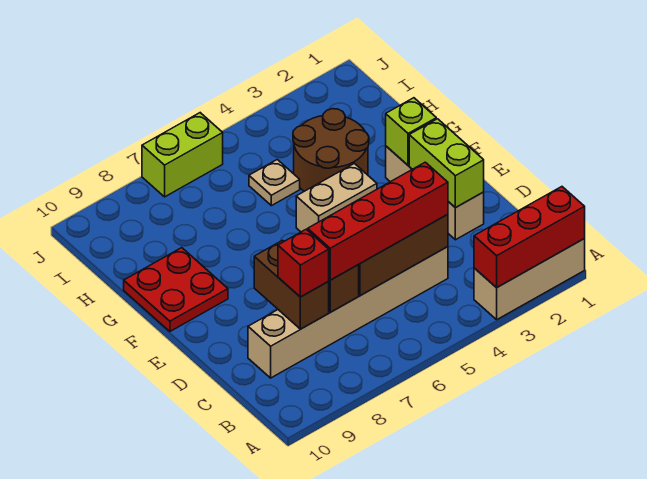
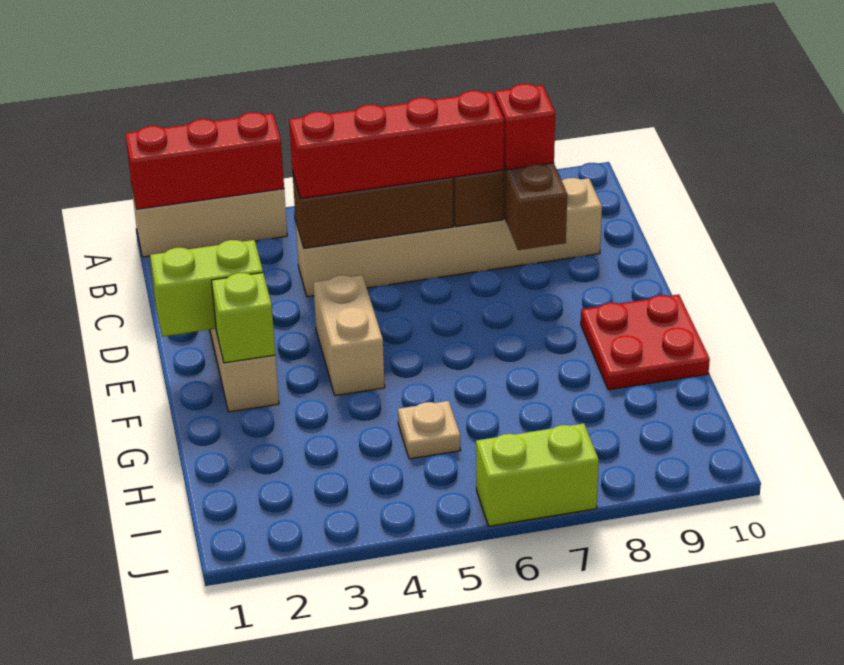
lime 1x2 brick [409,119,484,208] -> lime 1x2 brick turned to [150,240,263,336]
tan 1x2 brick [296,163,377,232] -> tan 1x2 brick turned to [313,275,385,396]
brown 2x2 round brick [293,109,369,191] -> none

